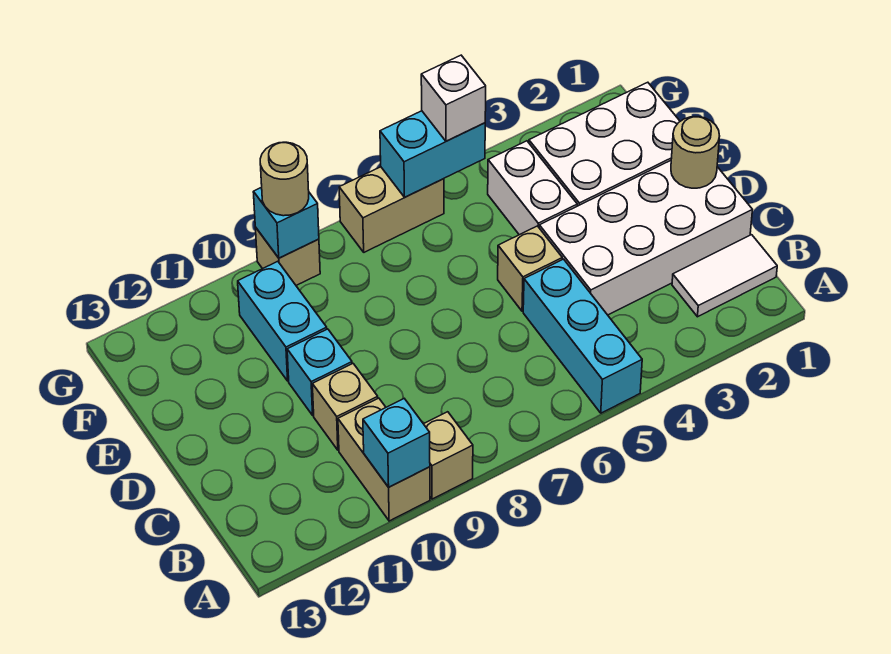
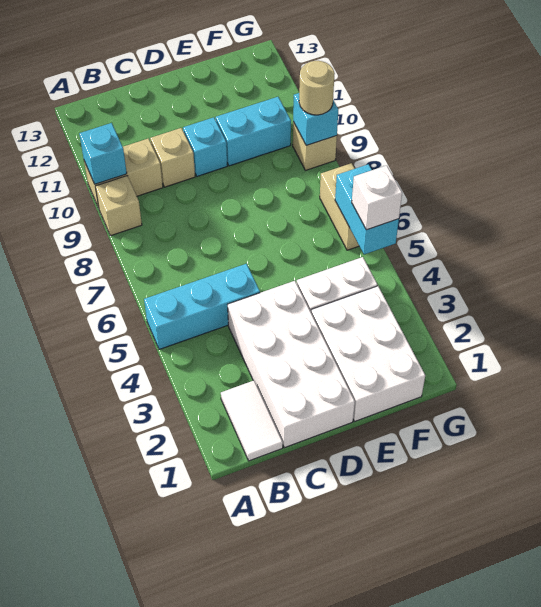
tan 1x1 round brick [671,117,720,188] -> none
tan 1x1 brick [498,226,562,311] -> none

